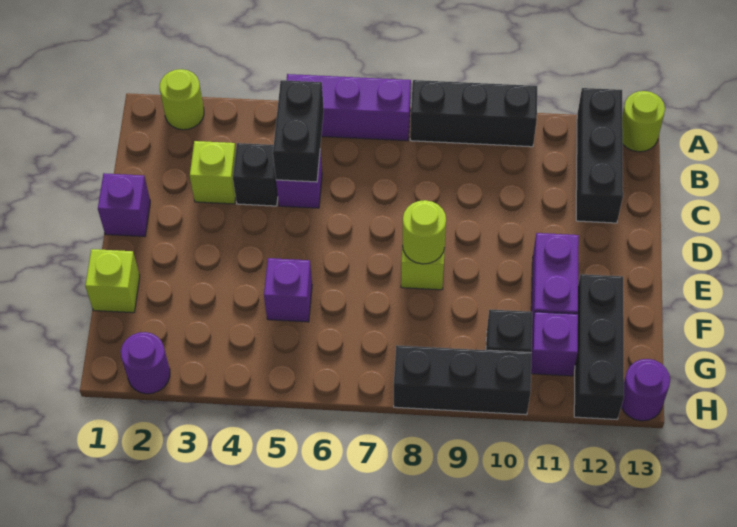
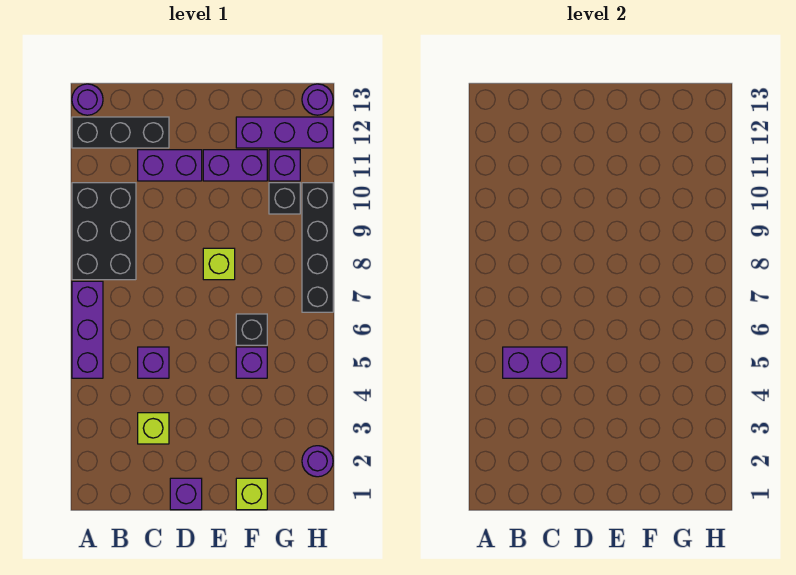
lime 1x1 round brick [160,69,204,130] -> none
black 1x3 brick [410,80,537,147] -> black 2x3 brick [72,183,136,280]
lime 1x1 round brick [622,91,665,152] -> purple 1x1 round brick [72,84,103,115]
black 1x2 brick [273,80,324,182] -> purple 1x2 brick [503,347,567,378]
black 1x1 brick [233,143,278,206] -> black 1x1 brick moved to [236,314,267,345]
none -> purple 1x2 brick [138,150,202,181]
lime 1x1 round brick [403,200,446,264] -> none
black 1x3 brick [574,274,624,419] -> purple 1x3 brick [236,117,333,148]
black 1x3 brick [394,345,531,415] -> black 1x4 brick [302,183,333,312]

